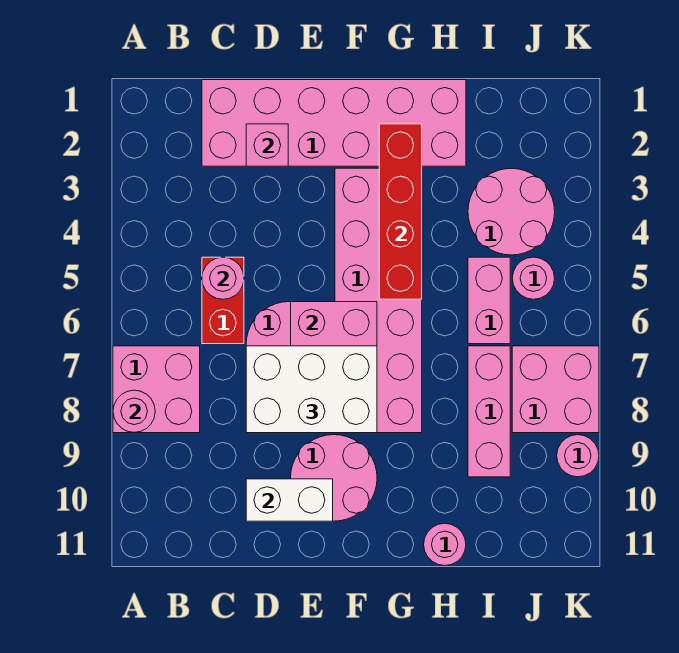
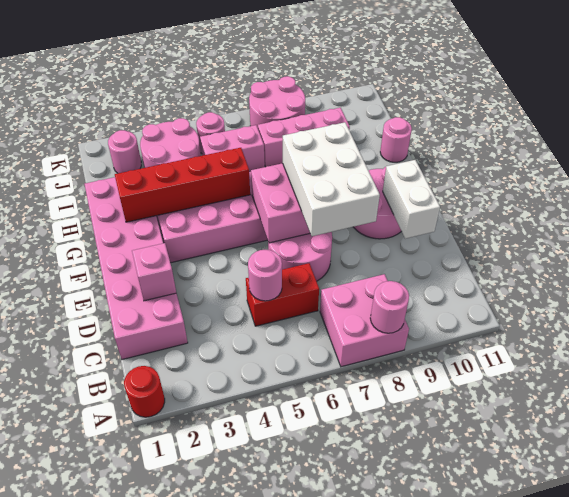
none -> red 1x1 round brick [124,366,165,417]
pink 2x2 brick [512,346,599,433] -> pink 2x2 round brick [249,76,305,128]
pink 1x1 round brick [557,435,599,477] -> pink 1x1 round brick moved to [108,130,141,173]

